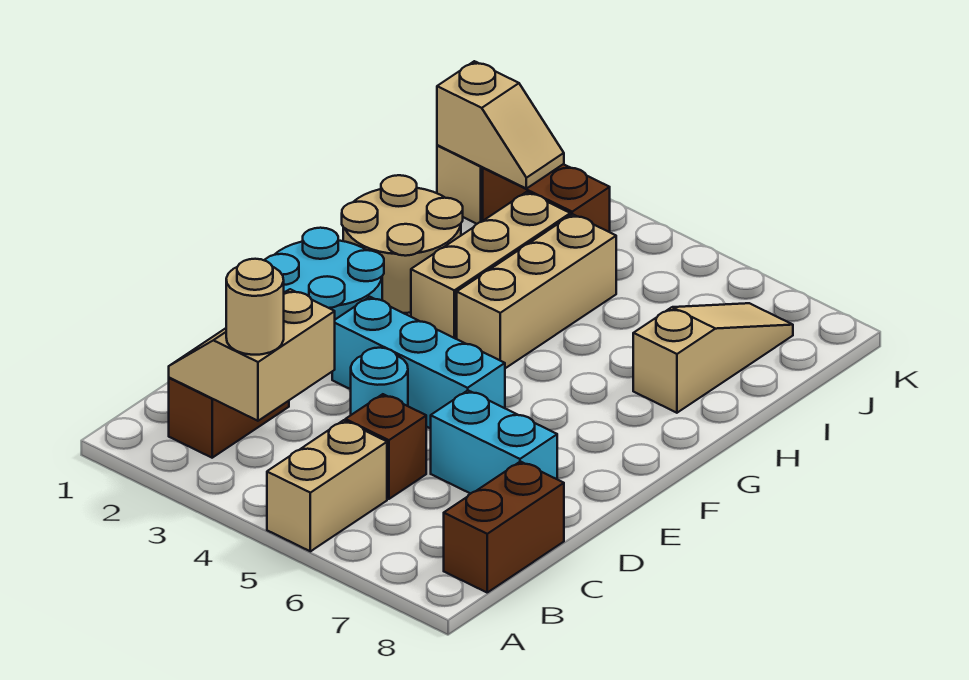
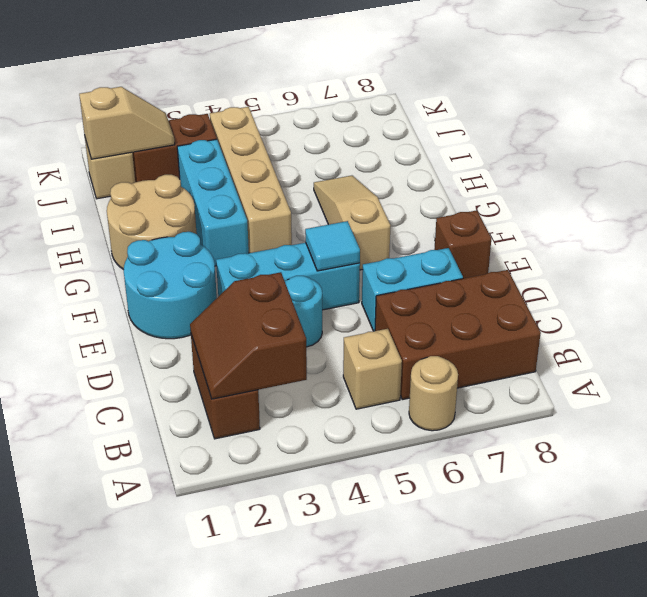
tan 1x2 brick [267,420,387,551] -> tan 1x1 brick [343,329,402,409]
tan 2x2 slope [169,289,335,421] -> brown 2x2 slope [190,272,307,399]
tan 1x1 round brick [226,259,284,355] -> tan 1x1 round brick moved to [409,356,458,431]
brown 1x2 brick [444,462,564,592] -> brown 2x3 brick [375,270,541,400]
brown 1x1 brick [345,394,426,499] -> brown 1x1 brick moved to [434,210,492,279]
none -> cyan 1x1 tile [305,221,360,271]
tan 1x3 brick [411,192,570,339] -> cyan 1x3 brick [177,139,249,266]
tan 1x3 brick [457,214,616,368] -> tan 1x4 brick [210,107,292,253]
tan 1x3 slope [633,303,793,413] -> tan 1x3 slope moved to [314,176,391,270]

